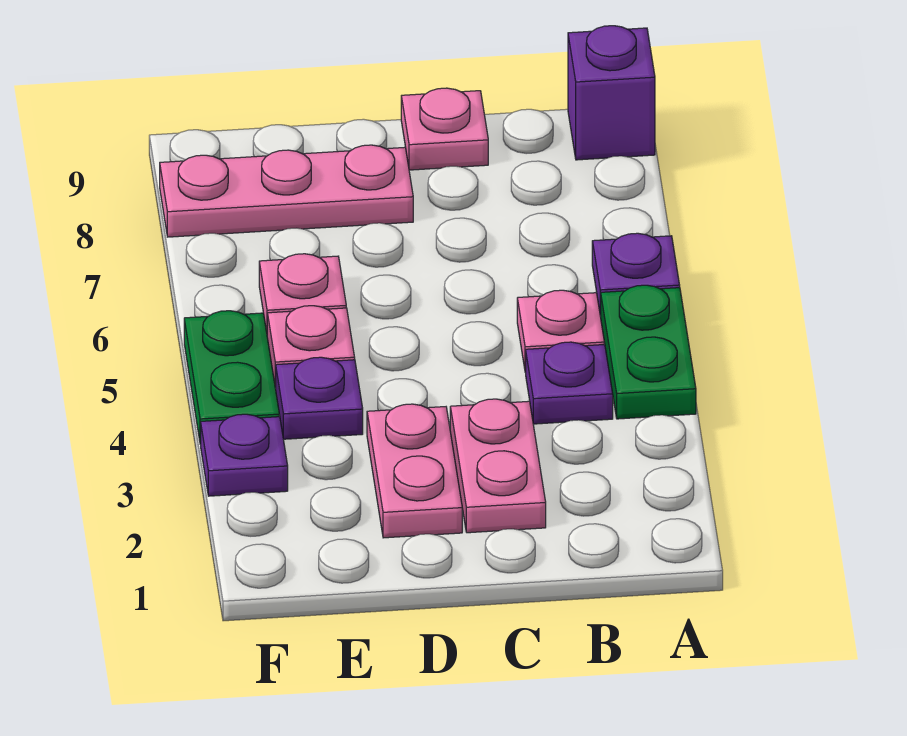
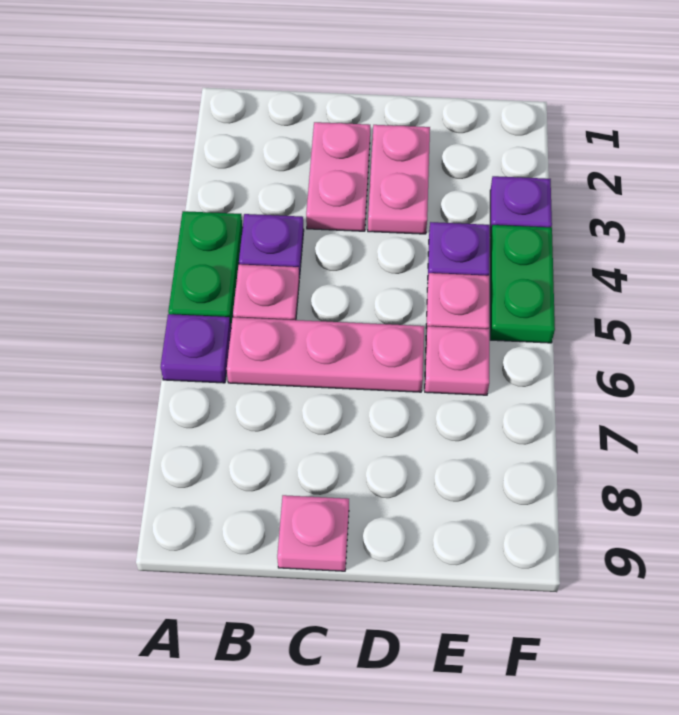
purple 1x1 brick [568,26,655,160] -> none
pink 1x3 plate [160,145,413,237] -> pink 1x3 plate moved to [227,317,424,392]

